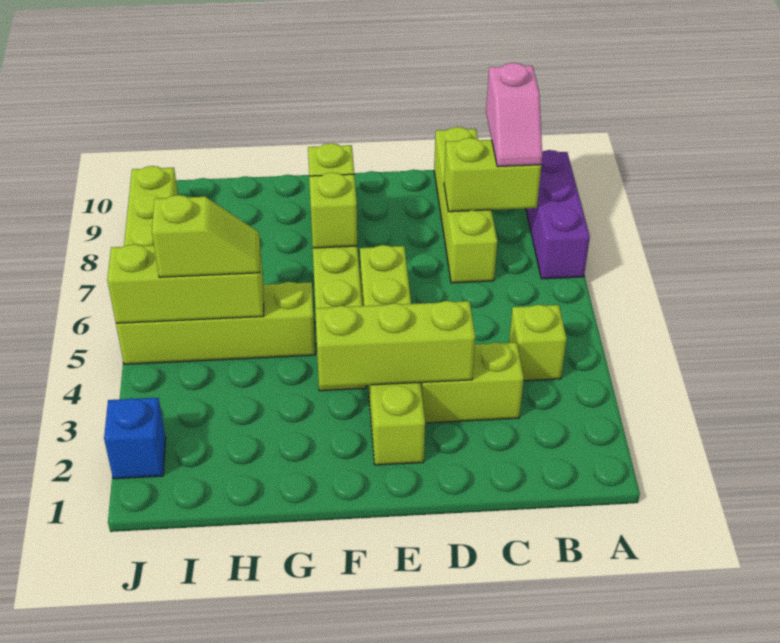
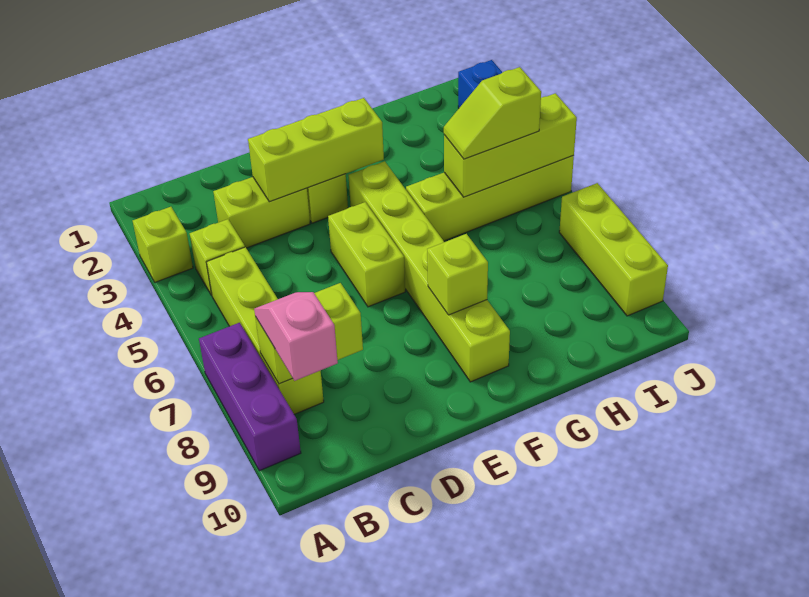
lime 1x4 brick [434,127,497,283] -> lime 1x4 brick moved to [207,247,324,414]
lime 1x1 brick [309,173,357,248] -> lime 1x1 brick moved to [133,207,193,282]

